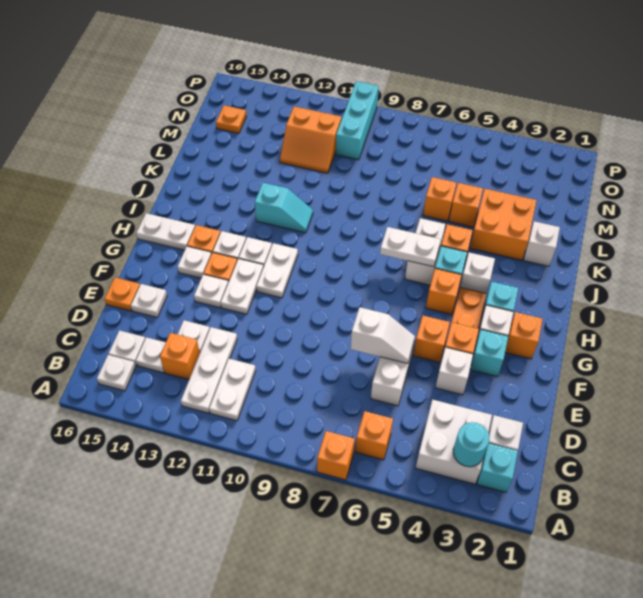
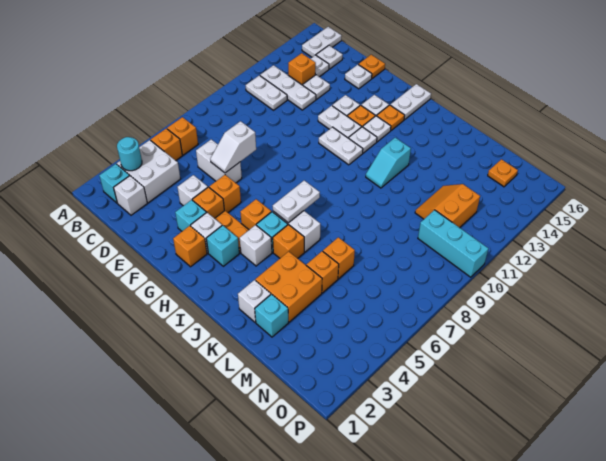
orange 1x1 brick [317,431,355,480] -> orange 1x1 brick moved to [151,129,182,160]
white 1x1 plate [97,355,136,391] -> white 1x2 plate [302,27,342,57]
none -> cyan 1x1 brick [255,294,288,337]

